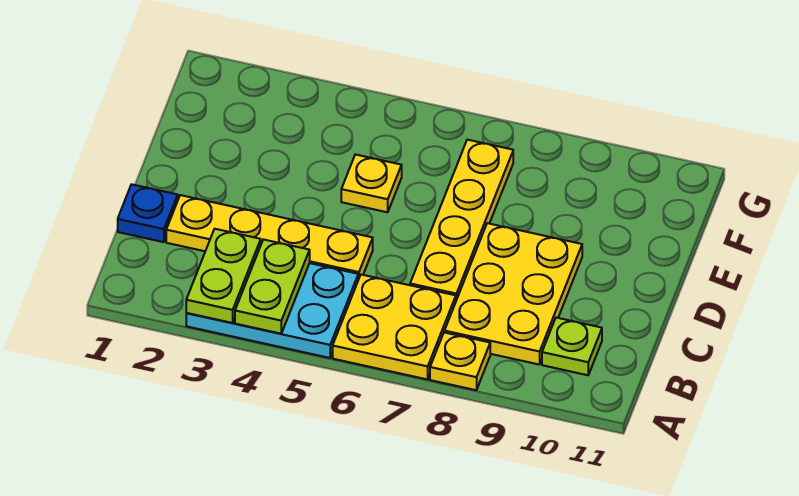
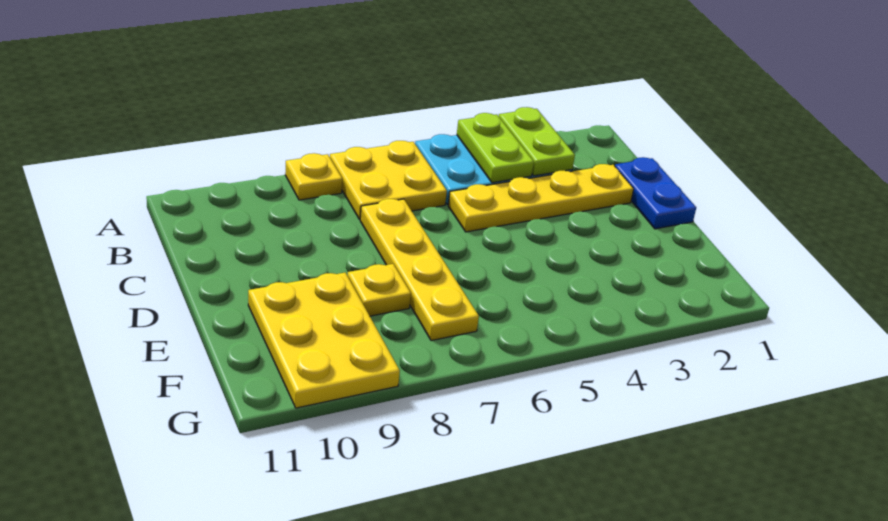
yellow 2x3 plate [444,223,582,365] -> yellow 2x3 plate moved to [248,273,400,408]
lime 1x1 plate [542,318,602,375] -> none
blue 1x1 plate [118,184,178,242] -> blue 1x2 plate [615,157,696,229]
yellow 1x1 plate [341,155,402,212] -> yellow 1x1 plate moved to [348,264,411,316]

